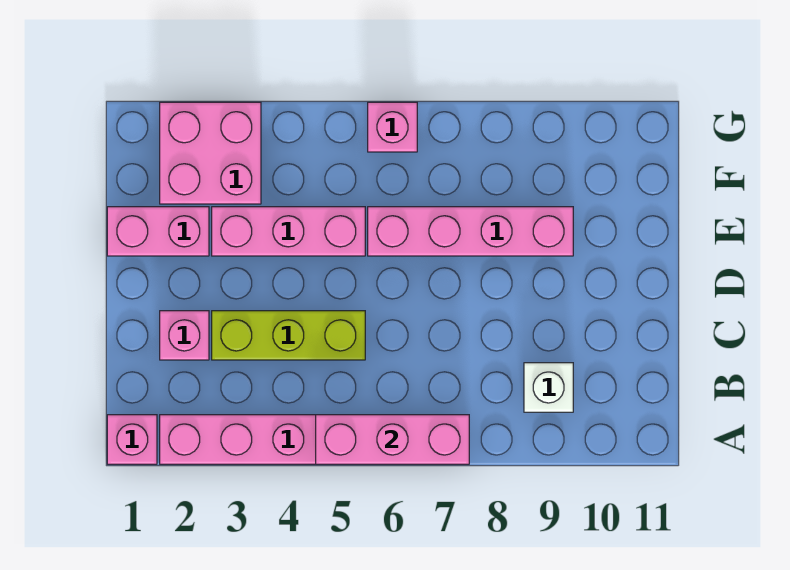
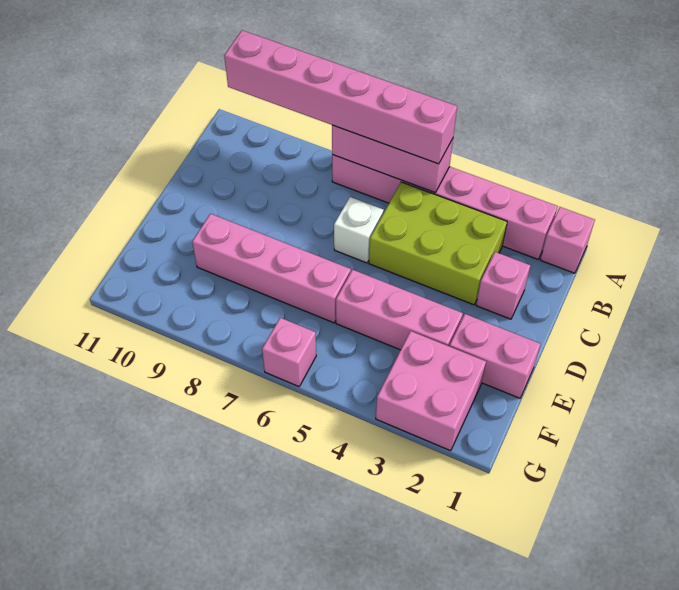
none -> pink 1x6 brick [224,30,457,164]
white 1x1 brick [524,363,573,412] -> white 1x1 brick moved to [334,197,384,263]
lime 1x3 brick [212,311,365,360] -> lime 2x3 brick [369,182,507,305]

